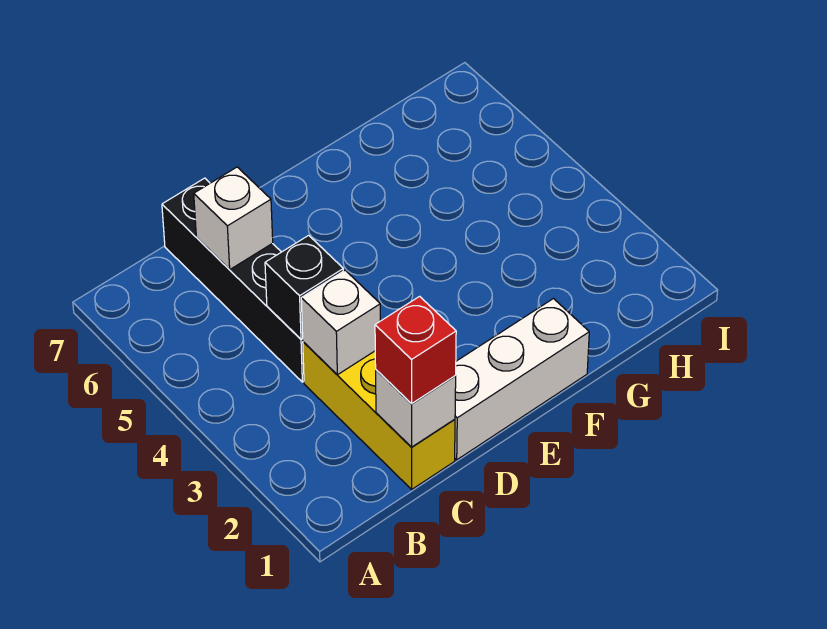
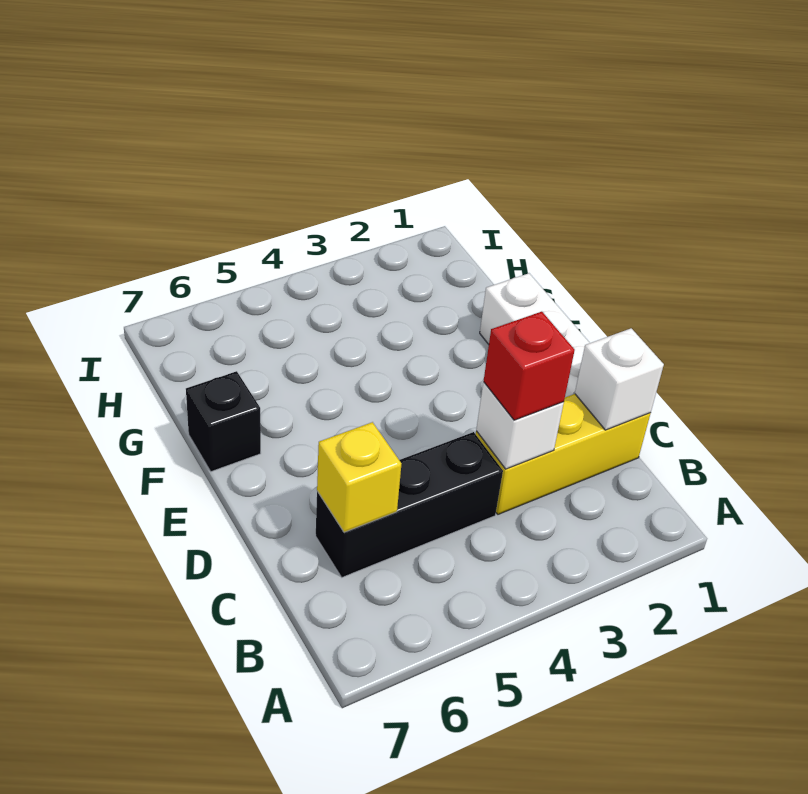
red 1x1 brick [375,296,456,403] -> red 1x1 brick moved to [484,312,575,420]
black 1x4 brick [162,178,304,382] -> black 1x3 brick [316,432,503,577]
black 1x1 brick [265,235,343,339] -> black 1x1 brick moved to [186,371,261,472]
white 1x1 brick [194,167,273,270] -> yellow 1x1 brick [317,422,401,532]

